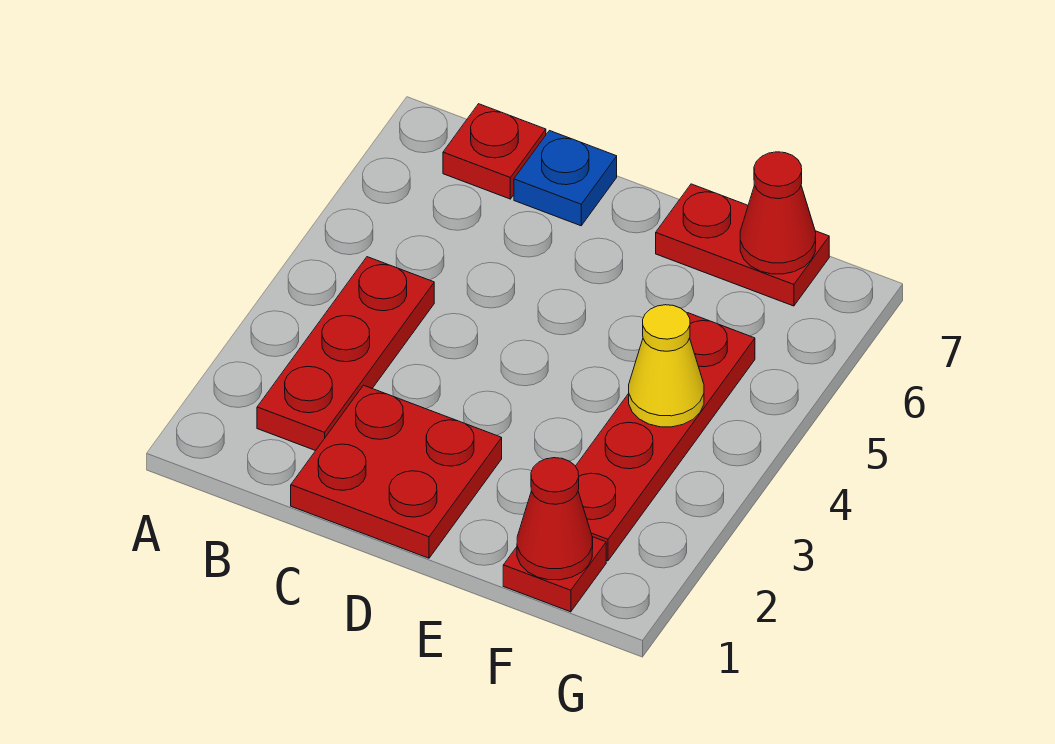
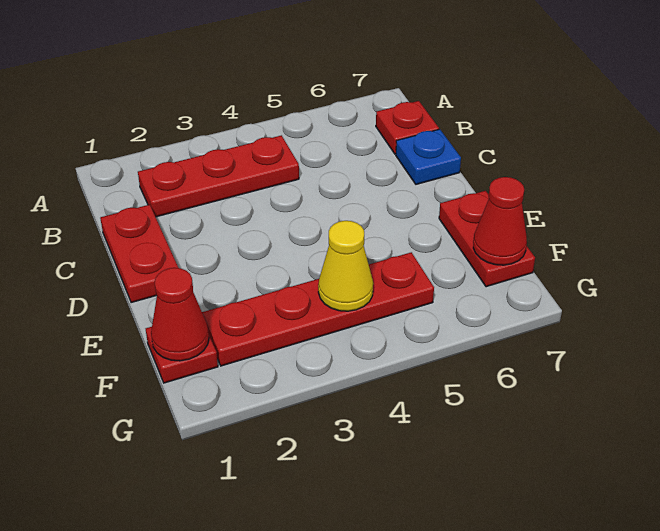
red 2x2 plate [291,385,502,558] -> red 1x2 plate [100,205,178,303]

